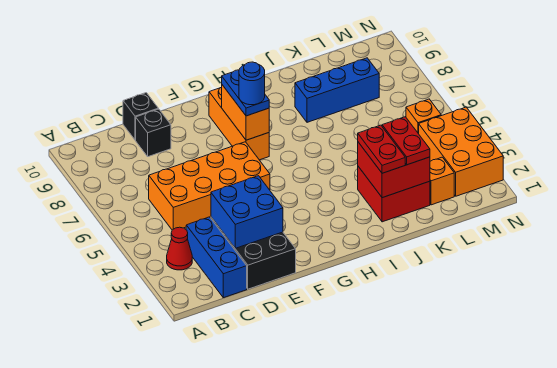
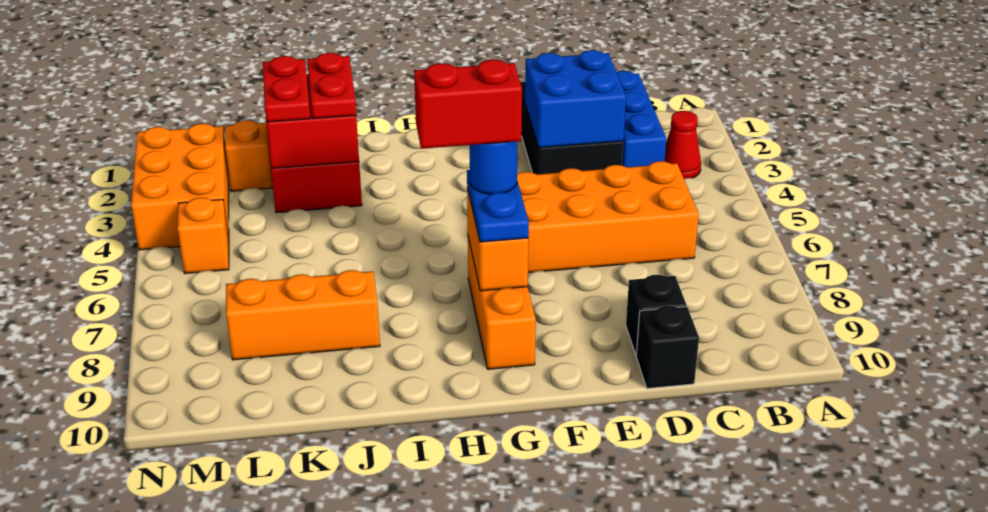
none -> red 1x2 brick [414,60,522,149]
blue 1x3 brick [295,58,379,122] -> orange 1x3 brick [226,270,380,360]

